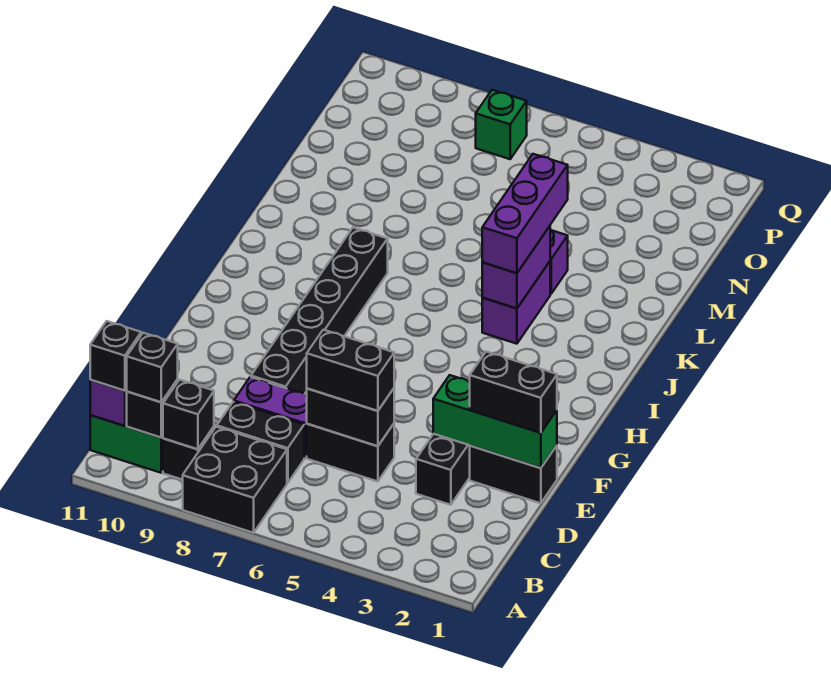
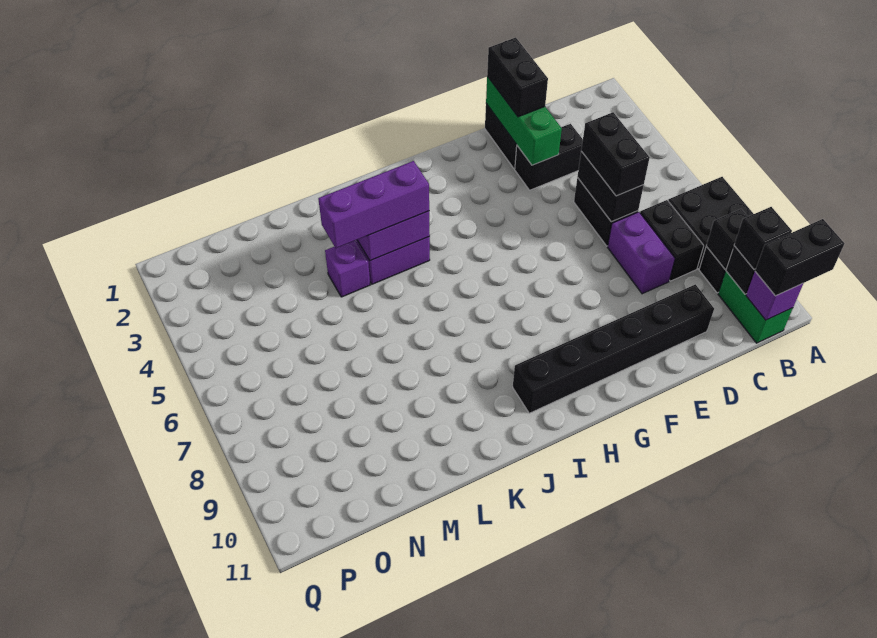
black 1x1 brick [90,321,141,391] -> black 1x2 brick [755,219,844,296]
black 1x6 brick [251,228,388,394] -> black 1x6 brick moved to [513,284,714,413]
green 1x1 brick [476,90,527,159] -> none

